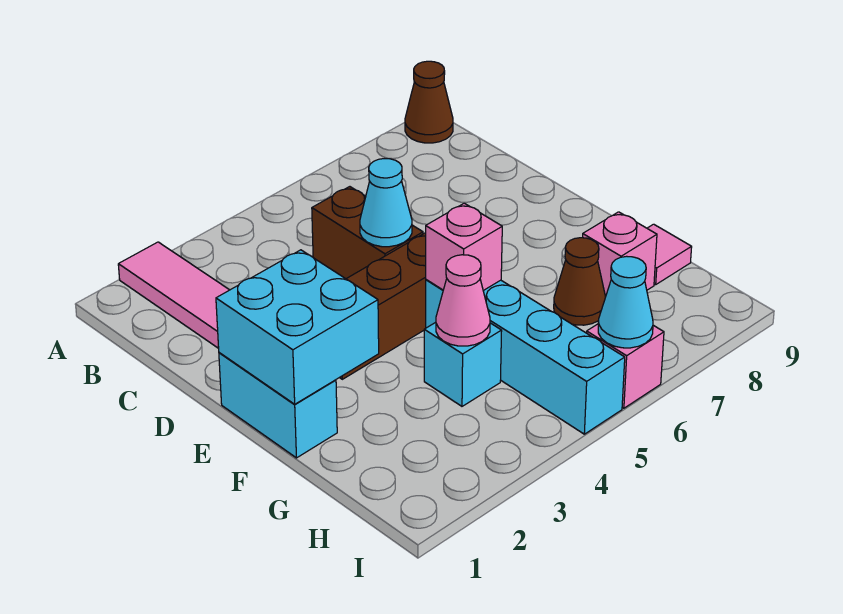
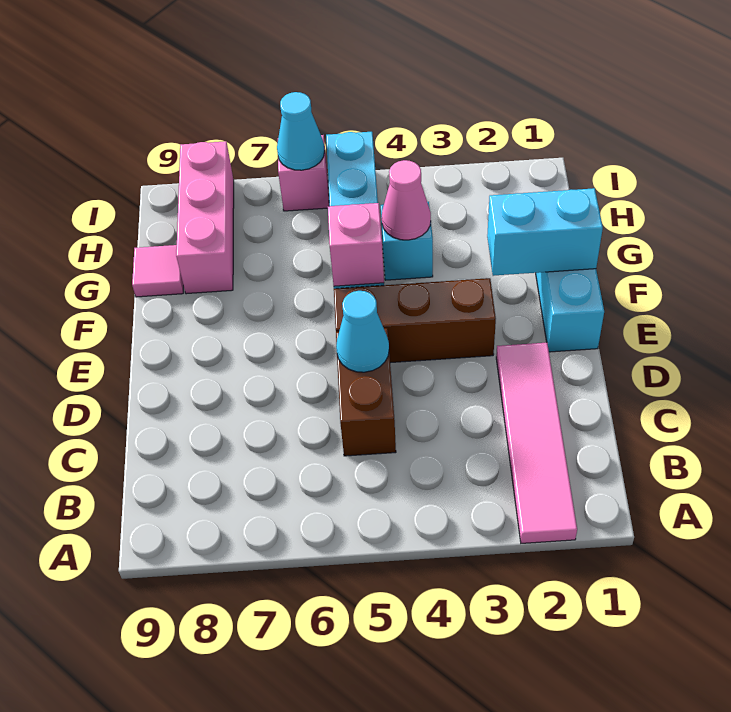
brown 1x1 cone [405,61,453,143] -> none
cyan 2x2 brick [216,250,379,404] -> cyan 1x2 brick [487,188,603,276]
brown 1x1 cone [554,238,606,325] -> none
pink 1x1 brick [583,212,657,296] -> pink 1x3 brick [176,141,234,294]

